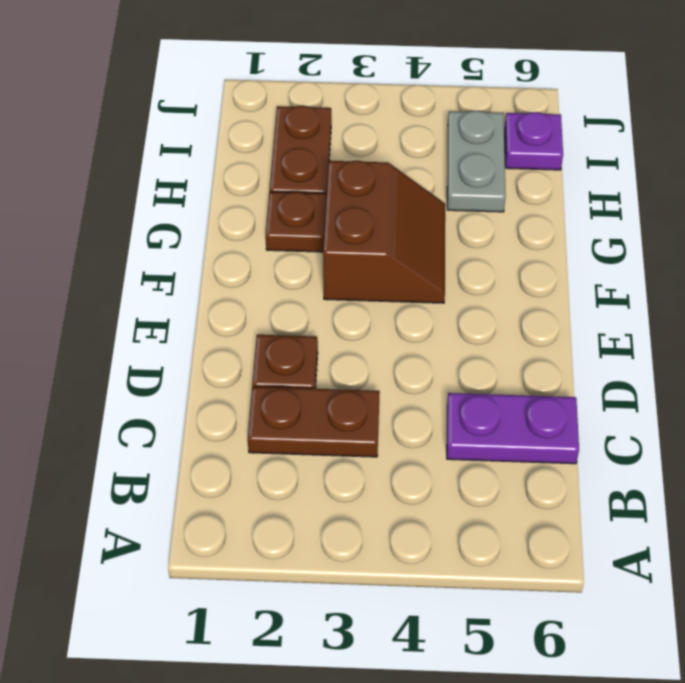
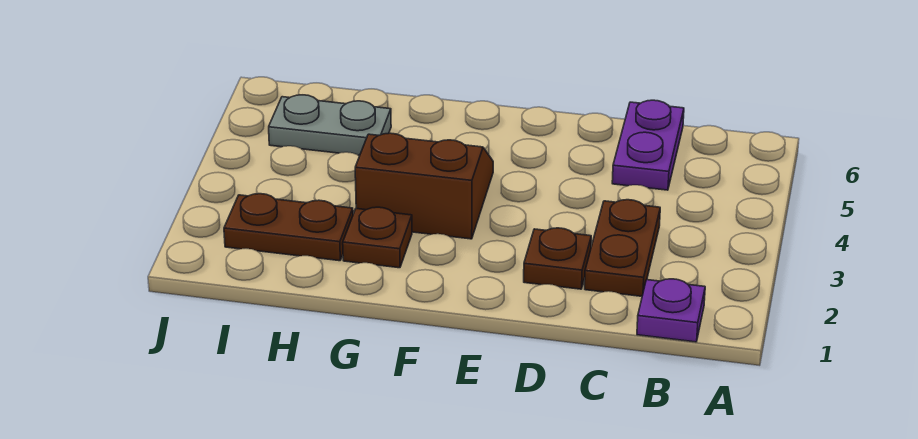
purple 1x1 plate [505,112,563,170] -> purple 1x1 plate moved to [637,279,705,342]

